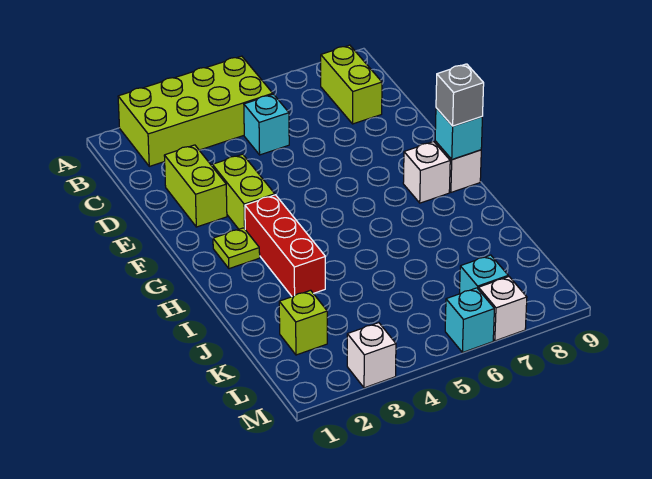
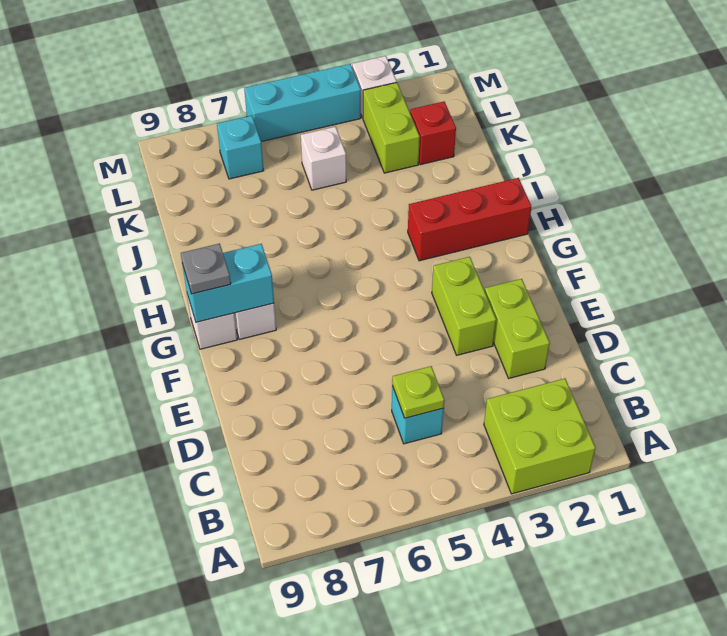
lime 2x4 brick [118,56,273,166] -> lime 2x2 brick [484,379,595,494]
lime 1x2 brick [321,45,382,124] -> lime 1x2 brick moved to [363,83,420,173]
lime 1x1 plate [213,228,260,269] -> lime 1x1 plate moved to [392,366,444,418]
red 1x3 brick [245,195,325,297] -> red 1x3 brick turned to [408,178,531,261]
cyan 1x1 brick [435,108,482,160] -> cyan 1x2 brick [182,244,274,322]
grey 1x1 brick [436,64,484,126] -> grey 1x1 plate [181,244,231,294]
lime 1x1 brick [279,290,327,355] -> red 1x1 brick [410,102,456,165]
cyan 1x1 brick [445,288,494,353] -> cyan 1x3 brick [244,64,361,142]
white 1x1 brick [478,277,527,341] -> white 1x1 brick moved to [301,127,346,190]

